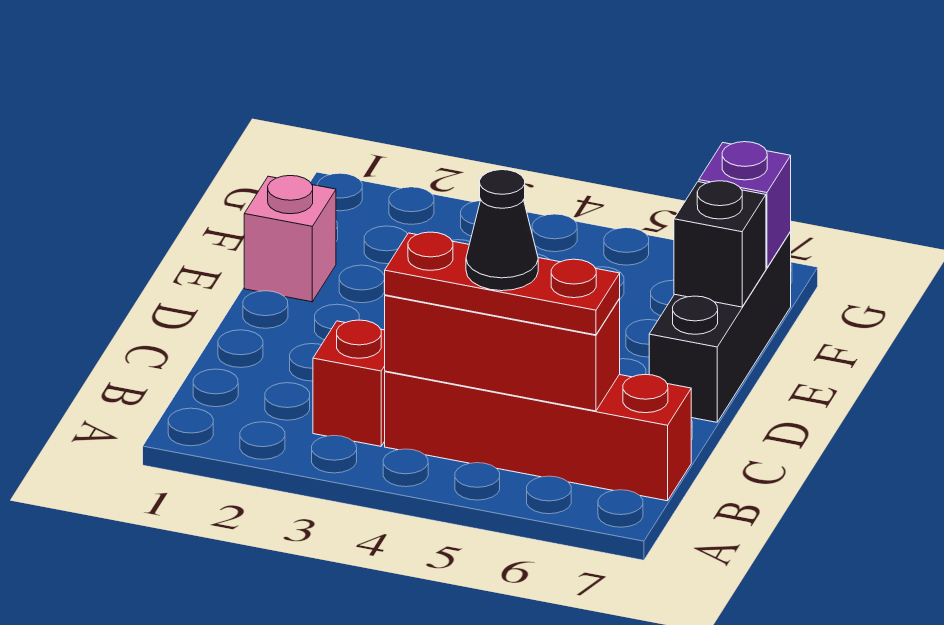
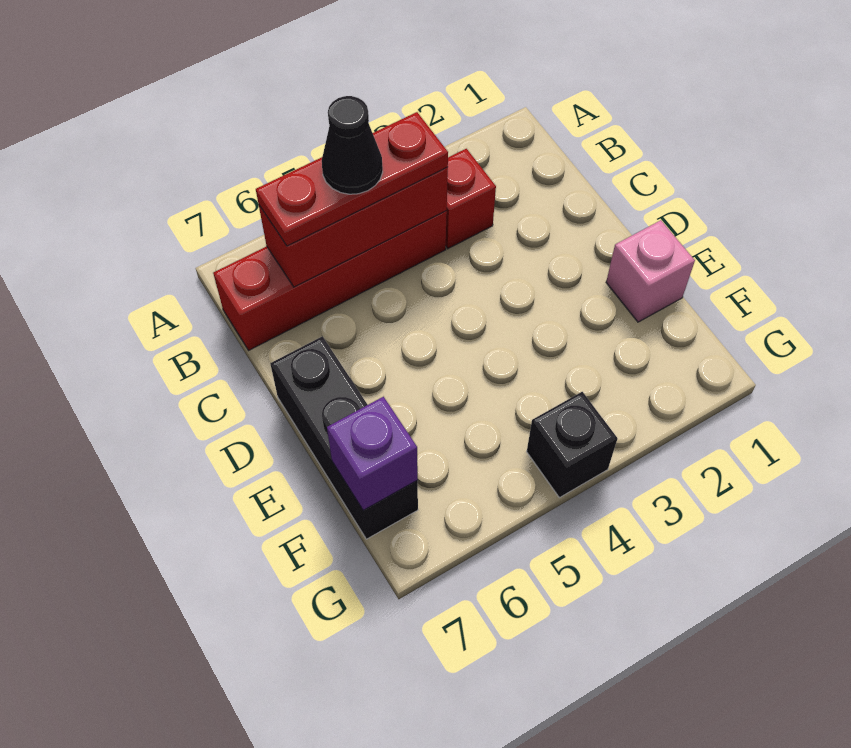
black 1x1 brick [674,181,766,307] -> black 1x1 brick moved to [527,392,617,498]

